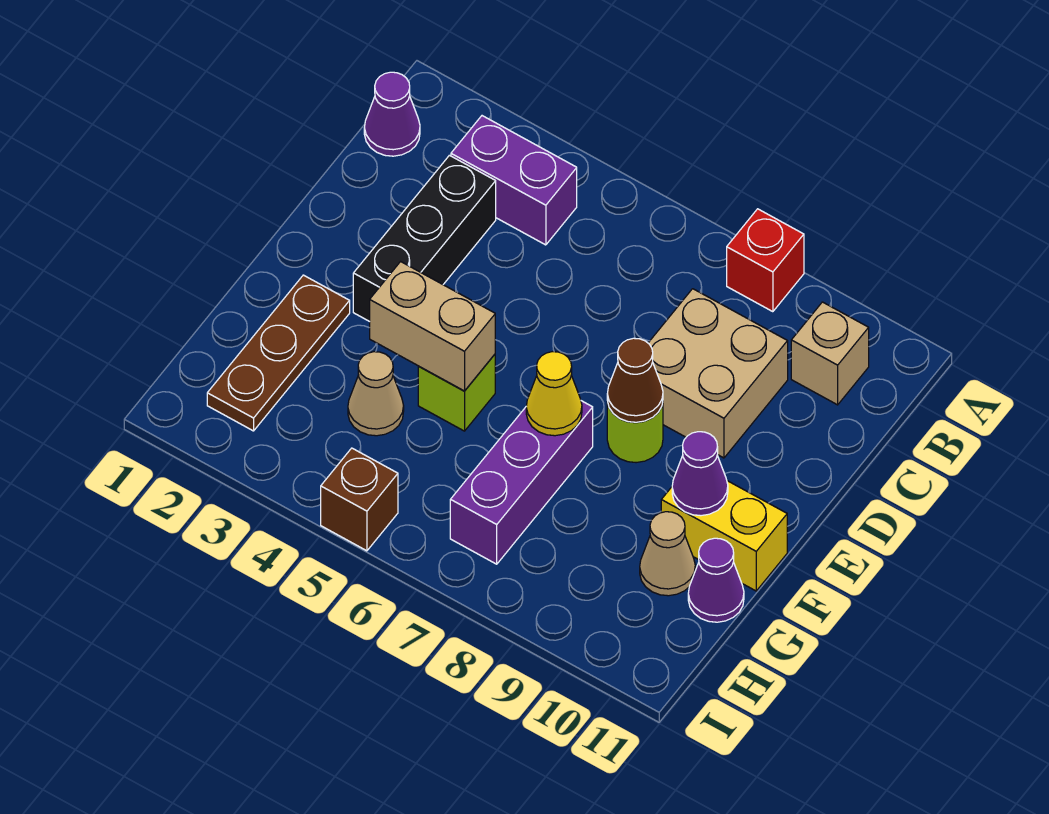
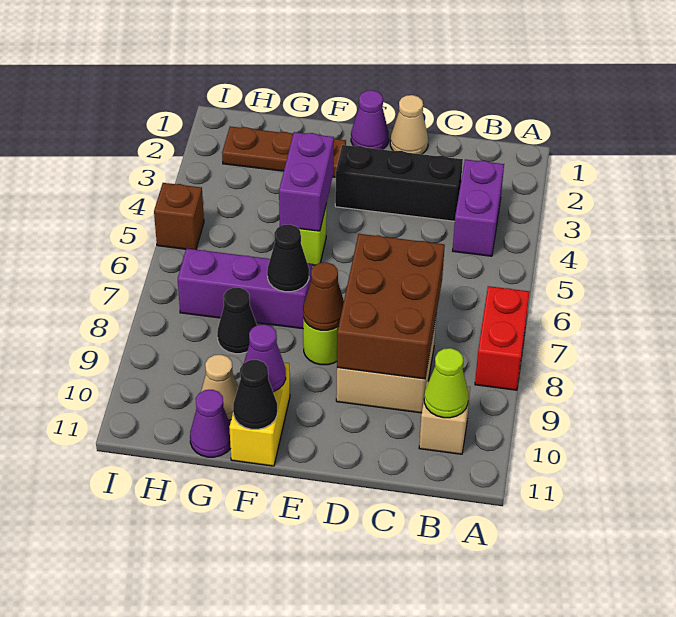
red 1x1 brick [727,209,804,312] -> red 1x2 brick [475,286,529,390]
purple 1x1 cone [364,72,420,156] -> purple 1x1 cone moved to [351,90,389,150]
none -> lime 1x1 cone [424,348,468,418]
none -> brown 2x3 brick [337,234,445,379]
tan 1x2 brick [370,262,495,391] -> purple 1x2 brick [279,132,334,231]
yellow 1x1 cone [526,352,582,436] -> black 1x1 cone [267,224,309,292]
none -> black 1x1 cone [233,360,277,429]
tan 1x1 cone [348,352,404,436] -> tan 1x1 cone moved to [390,95,428,154]
none -> black 1x1 cone [217,288,257,354]

